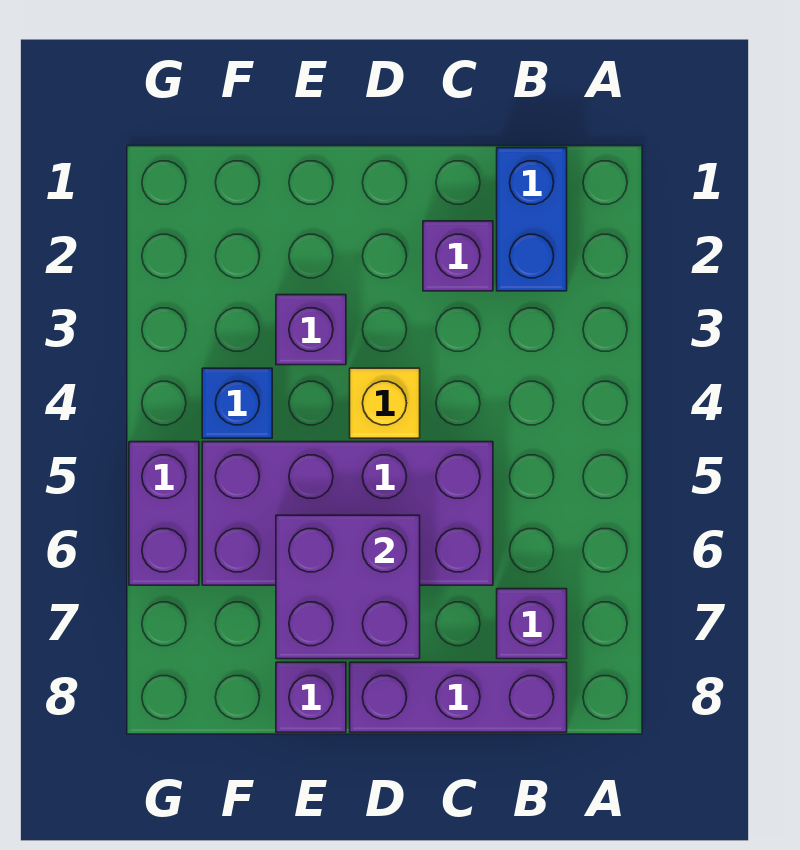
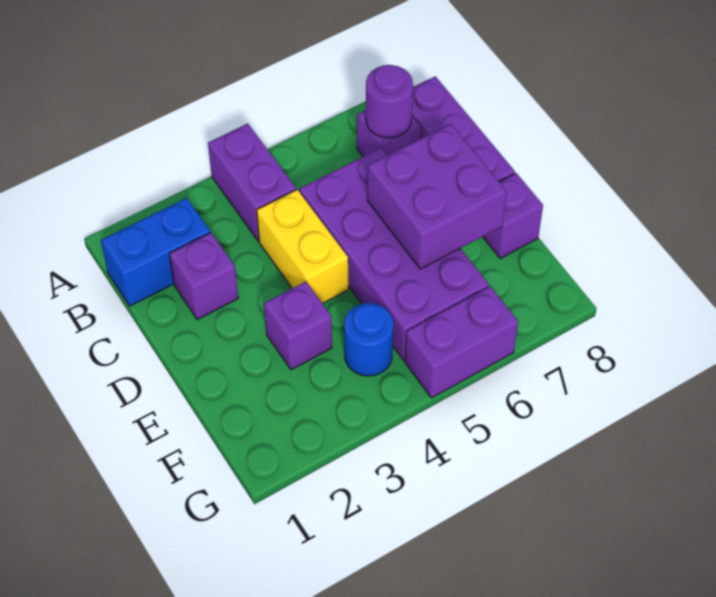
none -> purple 1x2 brick [208,124,296,241]
none -> purple 1x1 round brick [366,65,413,138]
yellow 1x1 brick [350,368,420,438] -> yellow 1x2 brick [257,190,348,304]
blue 1x1 brick [202,368,272,438] -> blue 1x1 round brick [344,303,393,376]

